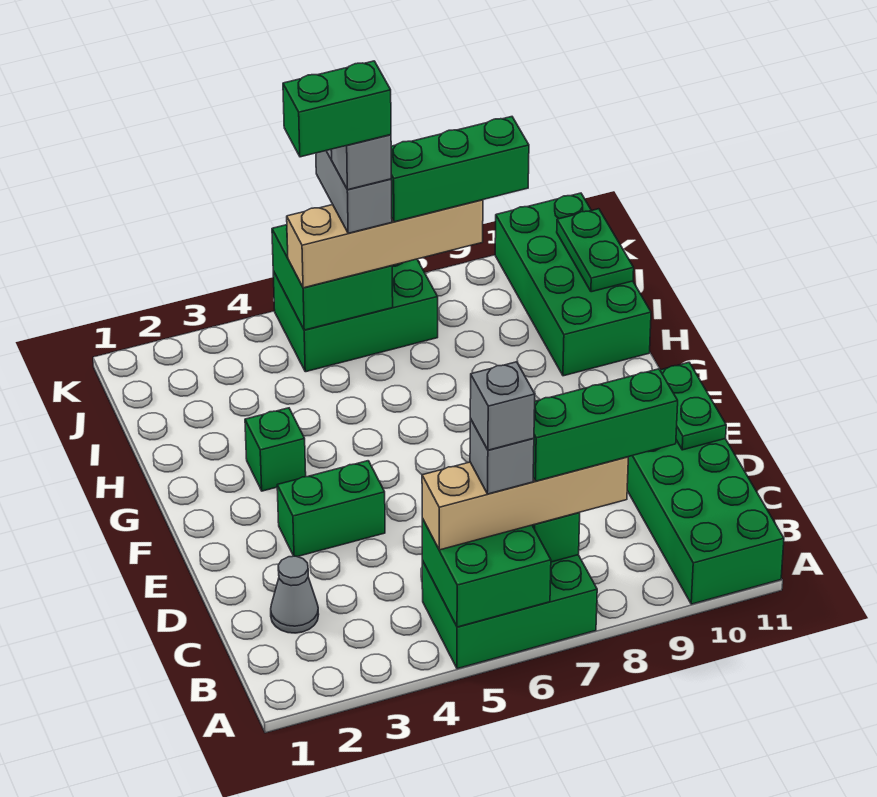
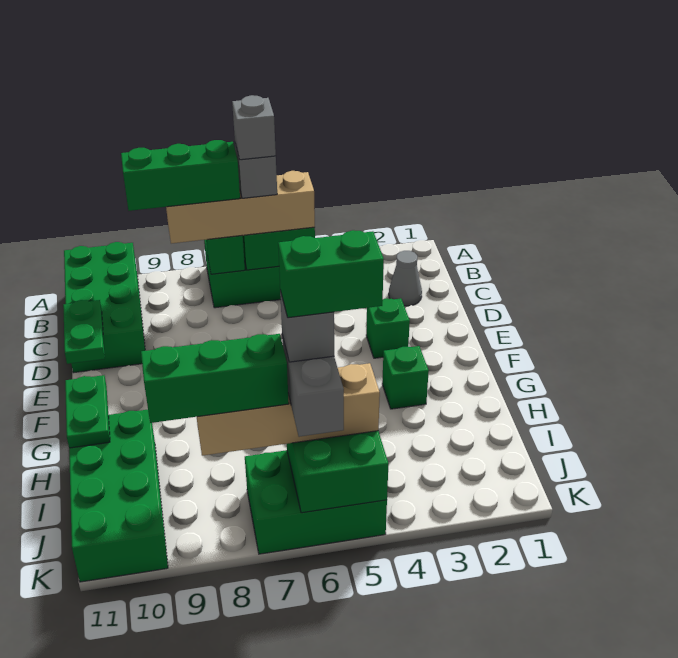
green 1x2 brick [277,461,385,557] -> green 1x1 brick [366,298,410,358]
green 1x2 plate [557,209,634,292] -> green 1x2 plate moved to [65,375,110,448]

